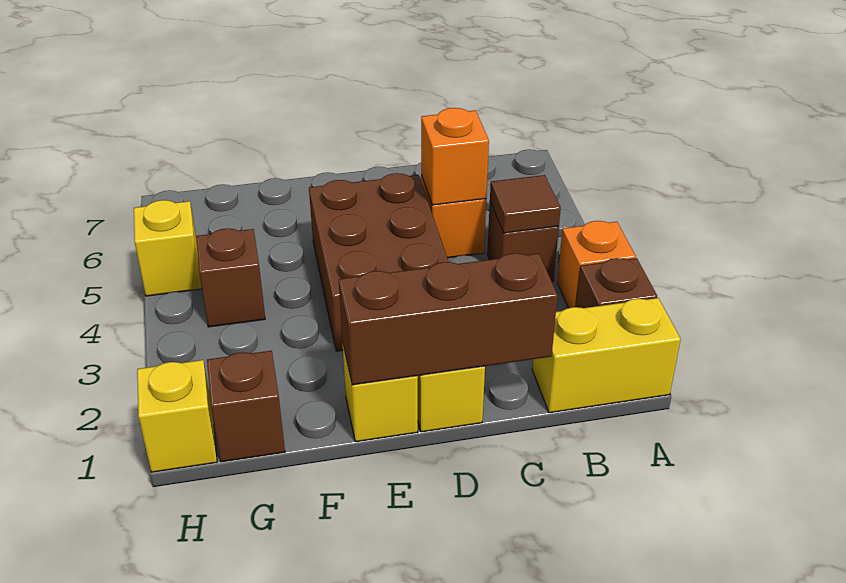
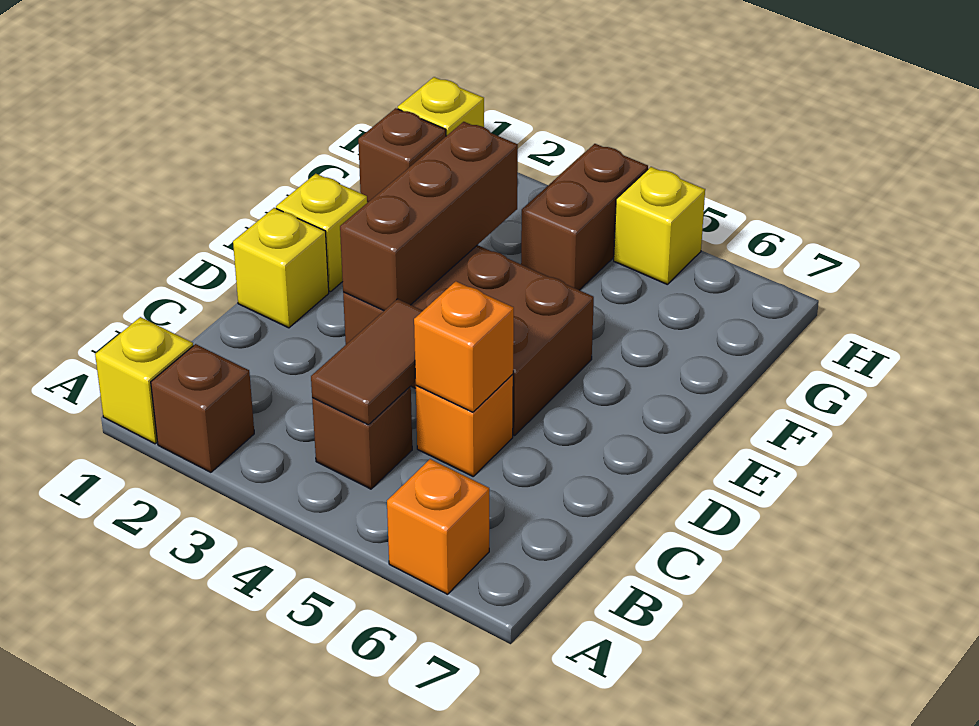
yellow 1x2 brick [532,298,681,413] -> yellow 1x1 brick [95,317,193,444]
orange 1x1 brick [557,221,636,308] -> orange 1x1 brick moved to [387,459,489,594]
brown 1x1 tile [490,175,561,233] -> brown 1x2 tile [311,299,423,425]
brown 1x3 brick [339,253,558,385] -> brown 1x3 brick moved to [340,122,518,311]
brown 1x1 brick [196,228,265,327] -> brown 1x2 brick [521,144,648,290]

